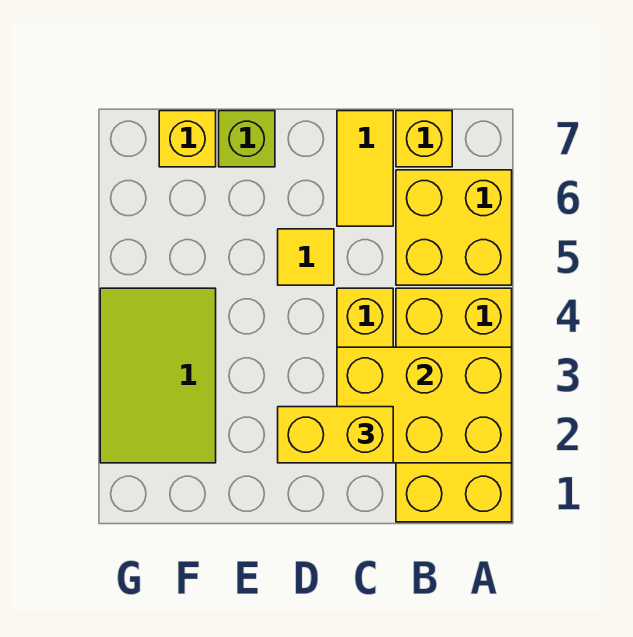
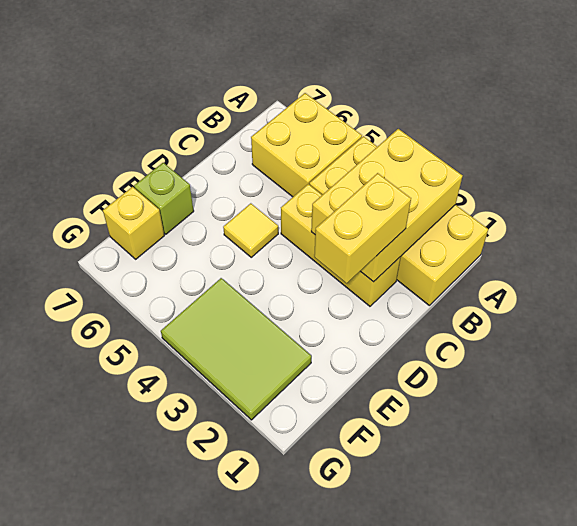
yellow 1x1 brick [396,111,452,167] -> none
yellow 1x2 tile [337,111,393,226] -> none

